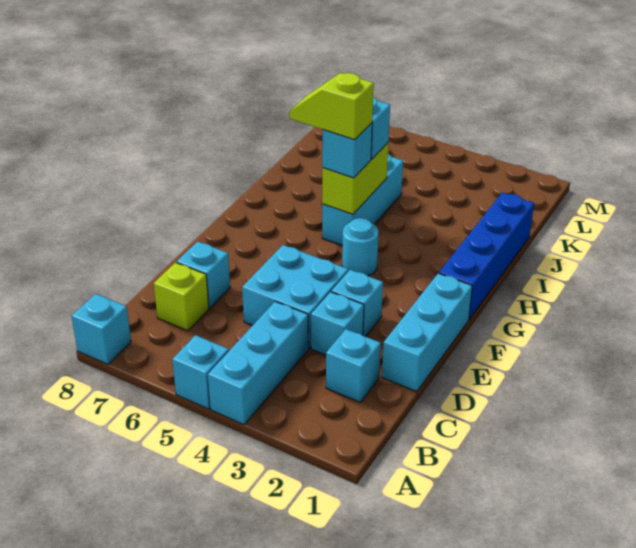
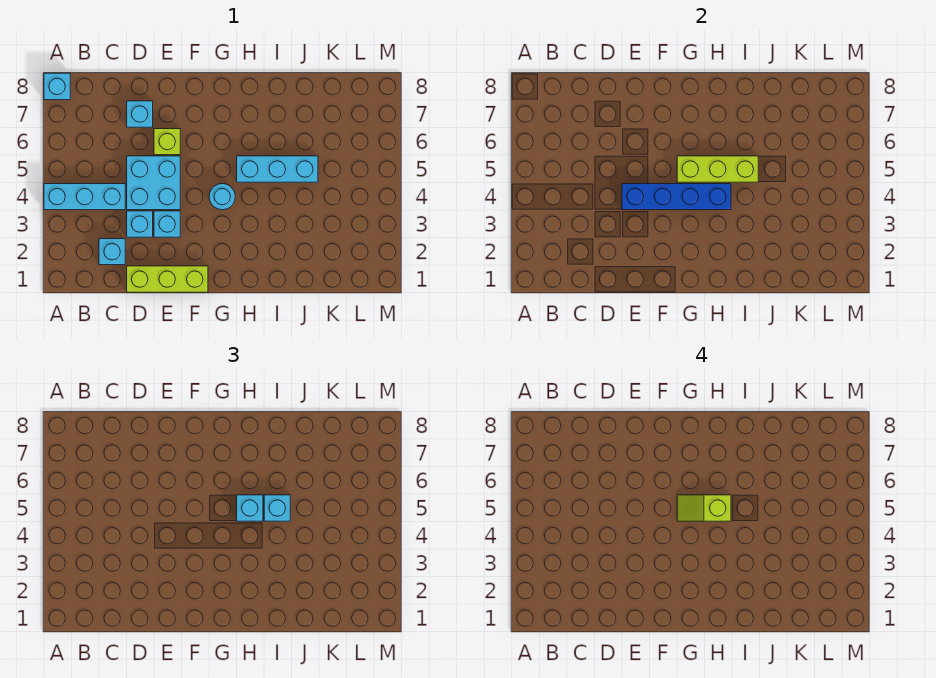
cyan 1x1 brick [172,335,229,409] -> none
lime 1x1 brick [154,262,209,331] -> lime 1x1 brick moved to [154,129,180,155]
cyan 1x3 brick [382,273,472,392] -> lime 1x3 brick [127,266,208,292]
blue 1x4 brick [439,193,534,319] -> blue 1x4 brick moved to [622,184,731,210]
lime 1x2 brick [322,143,388,214] -> lime 1x3 brick [677,156,758,182]
lime 1x2 slope [289,73,374,140] -> lime 1x2 slope turned to [677,495,731,521]

